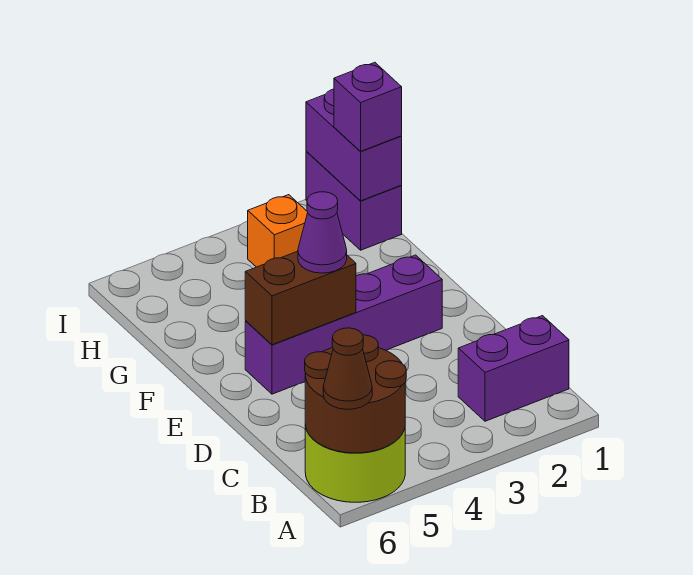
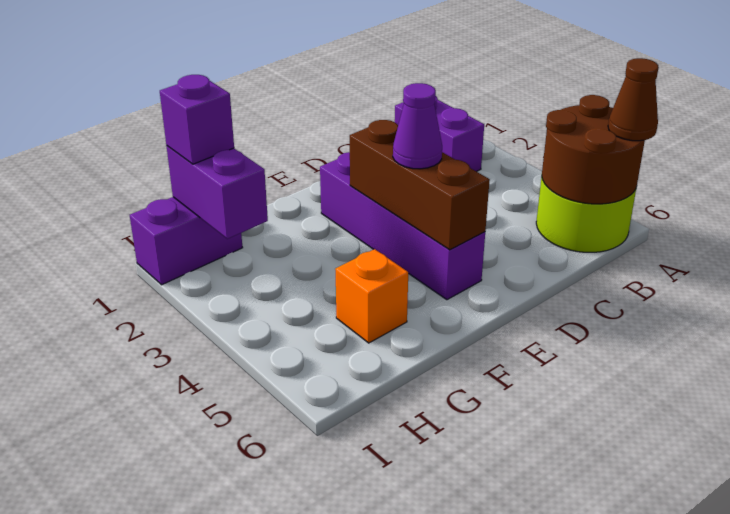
brown 1x2 brick [245,251,356,345] -> brown 1x3 brick [350,120,490,250]
purple 1x2 brick [306,89,402,201] -> purple 1x2 brick turned to [167,146,268,239]
orange 1x1 brick [248,195,308,267] -> orange 1x1 brick moved to [335,249,408,343]

